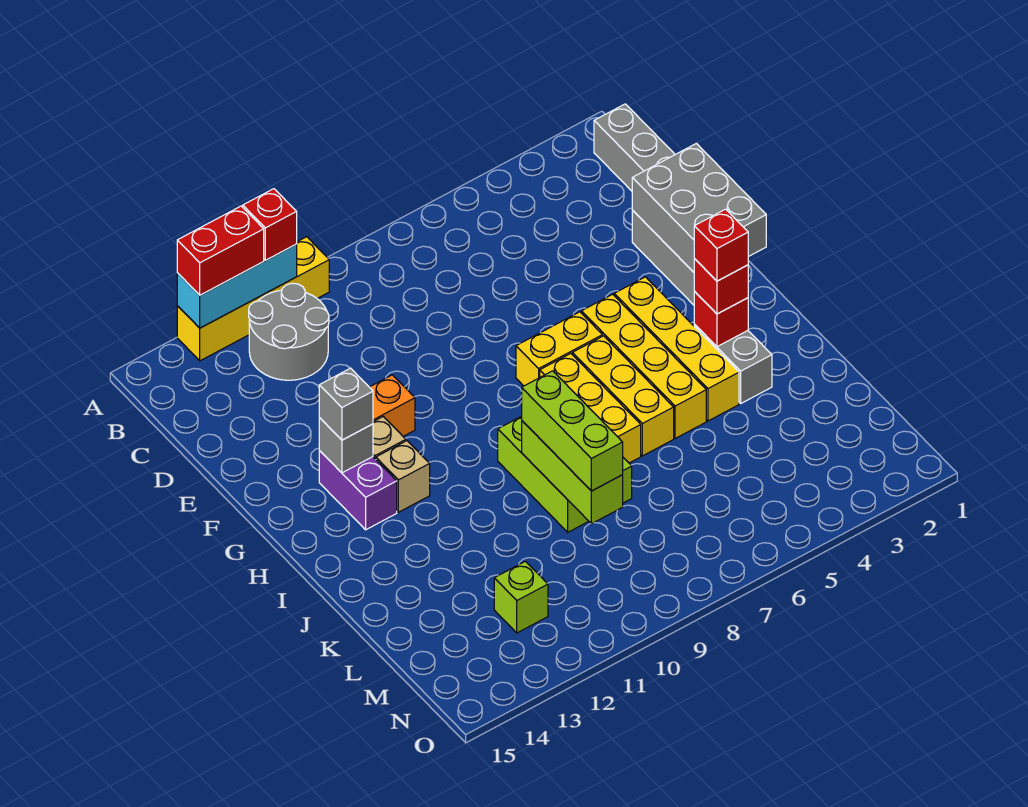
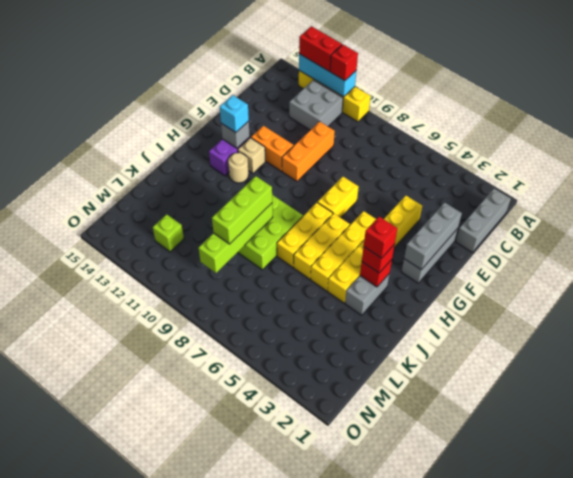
grey 2x2 round brick [249,283,329,380] -> grey 2x2 brick [289,80,343,130]
none -> orange 1x3 brick [282,121,335,181]
grey 2x3 brick [632,143,766,272] -> grey 1x3 brick [404,202,462,269]
yellow 1x4 brick [614,277,739,421] -> yellow 1x6 brick [328,196,422,303]
yellow 1x2 brick [516,312,603,386] -> yellow 1x2 brick turned to [318,177,359,218]
grey 1x1 brick [319,368,373,440] -> cyan 1x1 brick [220,95,249,132]
tan 1x1 brick [376,441,430,512] -> tan 1x1 round brick [228,153,249,183]
lime 1x3 brick [522,421,623,524] -> lime 1x4 brick [198,203,273,273]

